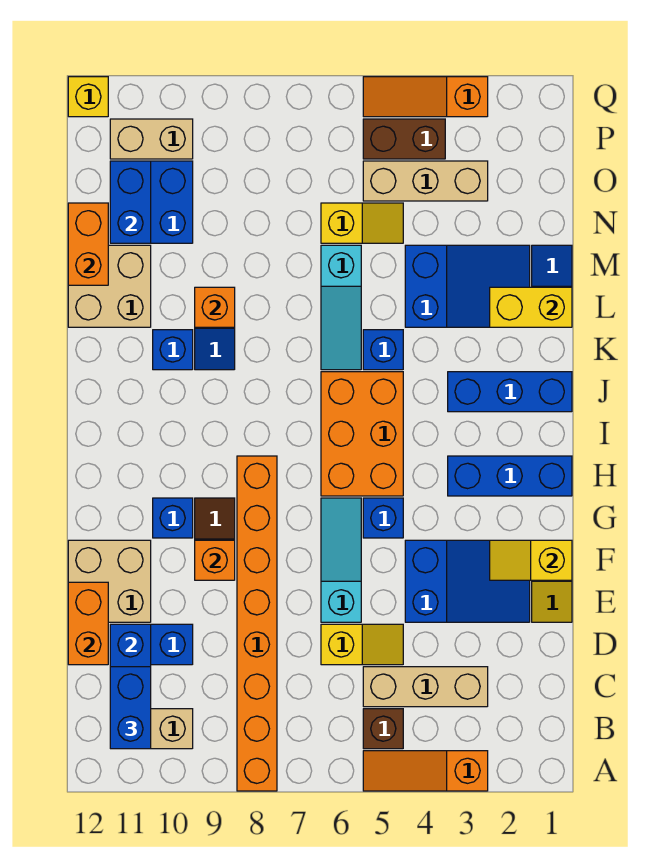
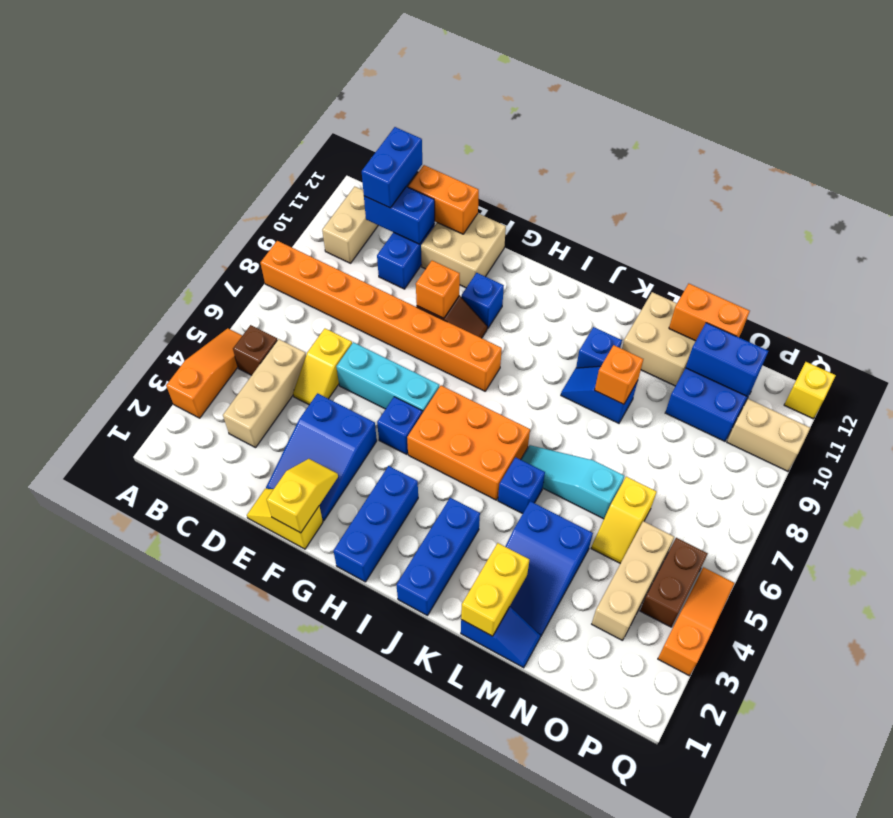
blue 1x2 brick [110,667,151,749] -> blue 1x2 brick turned to [362,127,422,208]
cyan 1x3 slope [321,498,361,622] -> cyan 1x3 brick [336,342,439,413]
tan 1x2 brick [110,119,193,159] -> tan 1x2 brick turned to [727,399,810,471]

